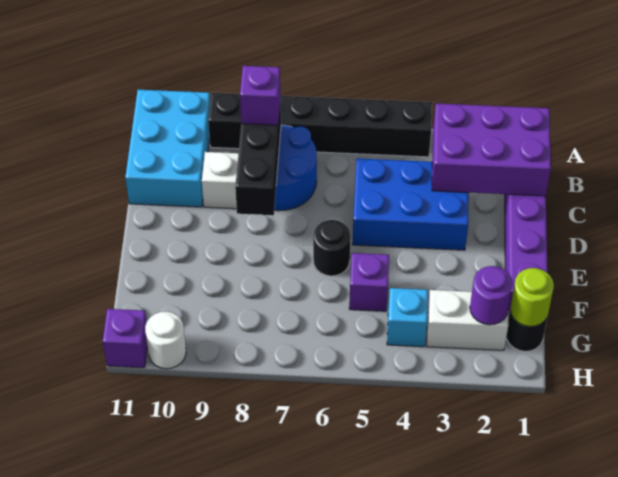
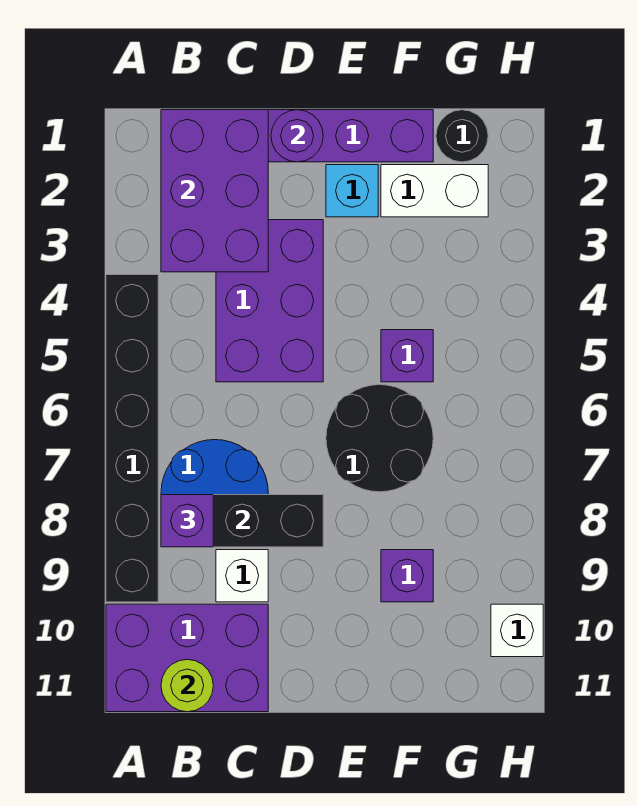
cyan 2x3 brick [125,90,210,207] -> purple 2x3 brick [106,604,268,712]
blue 2x3 brick [352,158,469,250] -> purple 2x3 brick [216,220,323,382]
black 1x1 round brick [313,220,351,276] -> black 2x2 round brick [326,385,433,492]
lime 1x1 round brick [510,268,554,327] -> lime 1x1 round brick moved to [161,659,213,712]
white 1x2 brick [427,290,508,350] -> white 1x2 brick turned to [381,165,488,217]
purple 1x1 round brick [470,266,513,325] -> purple 1x1 round brick moved to [271,110,323,162]
cyan 1x1 brick [387,288,428,347] -> cyan 1x1 brick moved to [326,165,378,217]
white 1x1 round brick [145,312,186,369] -> white 1x1 brick [491,604,543,657]
purple 1x1 brick [103,309,147,368] -> purple 1x1 brick moved to [381,550,433,602]

